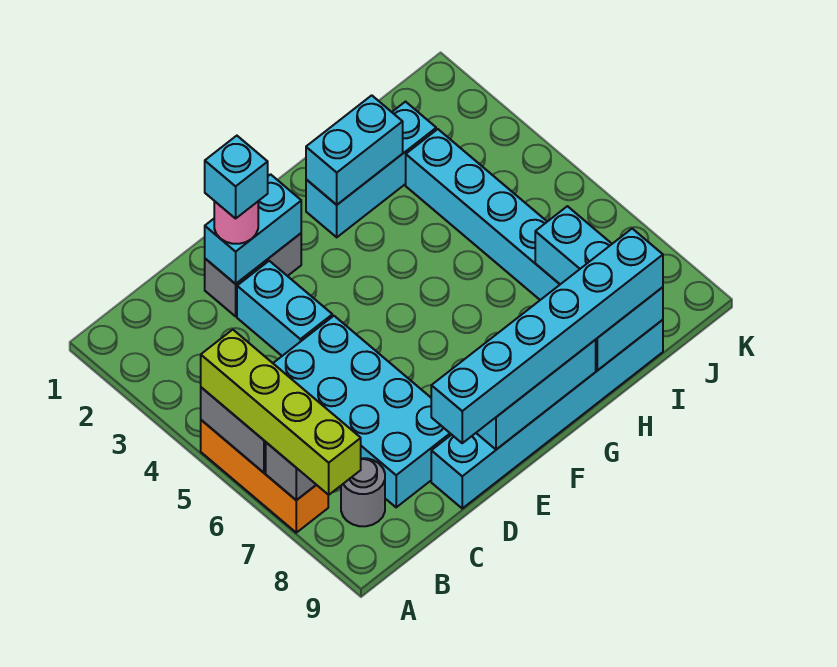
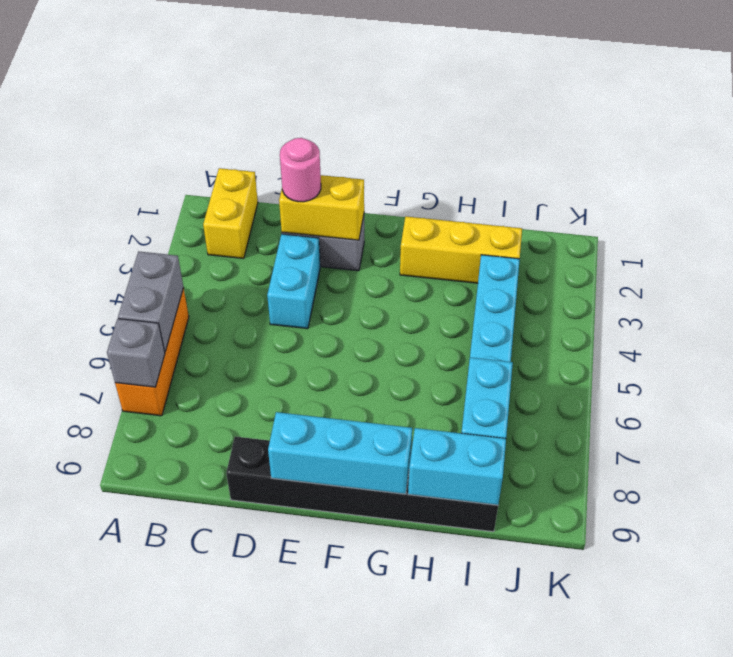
lime 1x4 brick [201,330,361,495] -> none
none -> yellow 1x2 brick [203,168,258,259]
grey 1x1 round brick [341,458,385,526] -> none
cyan 2x4 brick [273,316,452,507] -> none
cyan 1x2 brick [205,174,301,284] -> yellow 1x2 brick [279,175,364,240]
cyan 1x1 brick [205,136,268,218] -> none
cyan 1x6 brick [431,320,663,508] -> black 1x6 brick [226,437,498,532]
cyan 1x6 brick [431,229,663,443] -> none
cyan 1x3 brick [306,102,436,237] -> yellow 1x3 brick [400,216,522,283]
cyan 1x2 brick [306,95,403,205] -> none

